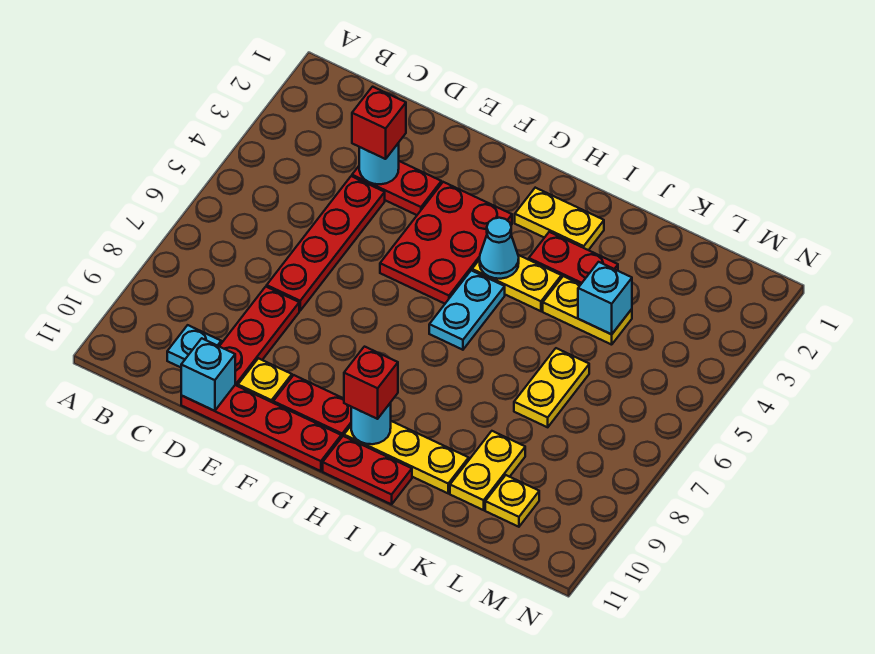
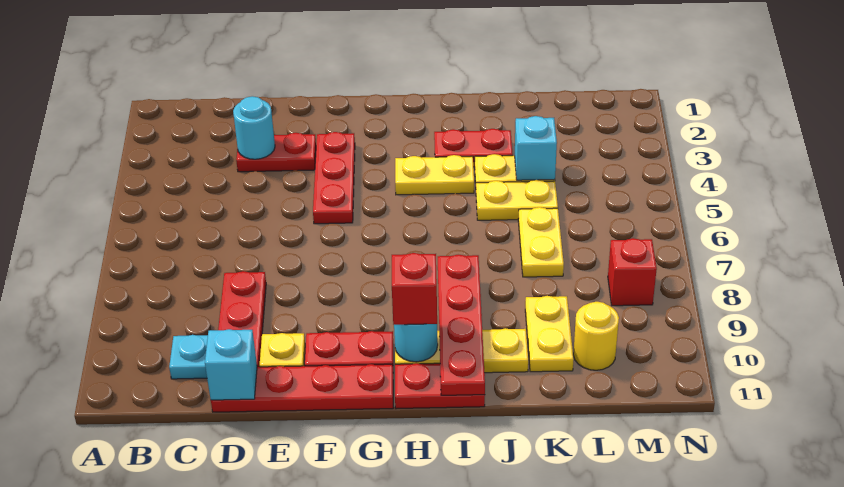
red 1x1 brick [352,87,406,159] -> red 1x1 brick moved to [608,238,657,306]
red 1x4 plate [267,176,385,311] -> red 1x4 plate moved to [438,255,485,395]
red 2x3 plate [380,182,512,304] -> red 1x3 plate [313,132,355,224]
yellow 1x2 plate [515,188,604,250] -> yellow 1x2 plate moved to [476,180,558,220]
cyan 1x1 cone [480,218,519,279] -> none
cyan 1x2 plate [429,270,505,350] -> none
yellow 1x1 plate [485,475,539,527] -> yellow 1x1 round brick [573,302,619,370]

